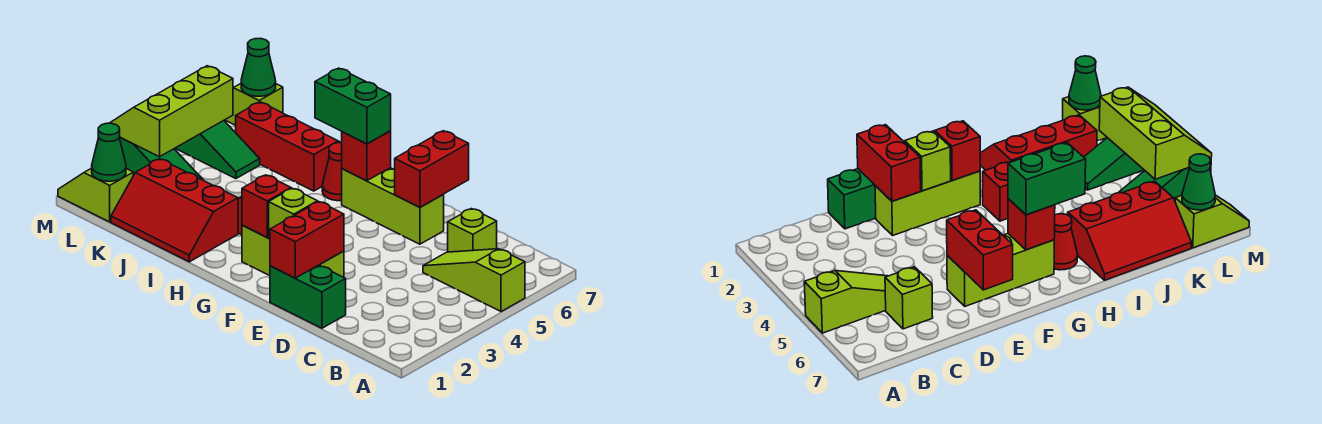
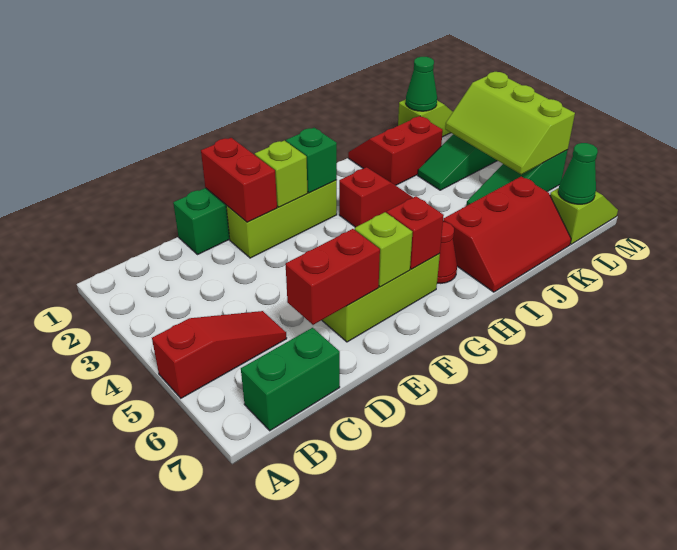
lime 1x3 slope [423,249,525,312] -> red 1x3 slope [152,311,287,398]
lime 1x1 brick [448,209,497,252] -> lime 1x1 brick moved to [354,212,412,287]
red 1x2 brick [395,131,469,207] -> red 1x2 brick turned to [286,229,380,325]
red 1x1 brick [242,175,291,237] -> green 1x1 brick [286,128,337,193]
green 1x2 brick [315,68,391,144] -> green 1x2 brick moved to [241,328,340,431]
red 2x3 slope [111,159,238,262] -> red 2x2 slope [348,116,443,185]
lime 2x3 slope [110,66,233,157] -> lime 2x3 slope turned to [445,72,575,174]

